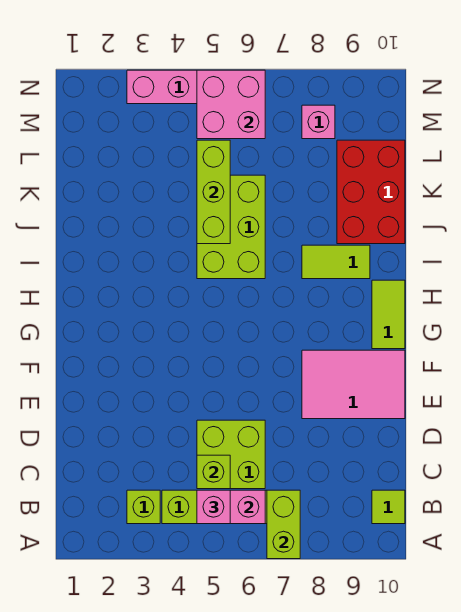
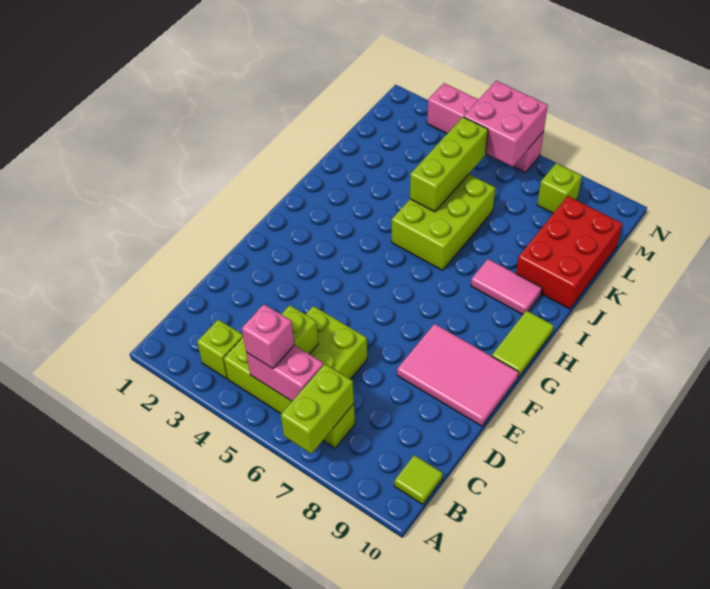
lime 1x2 tile [302,245,370,279] -> pink 1x2 tile [471,259,542,315]
pink 1x1 brick [302,105,335,139] -> lime 1x1 brick [537,163,582,213]

